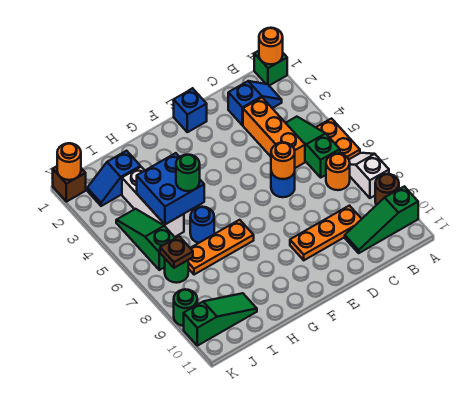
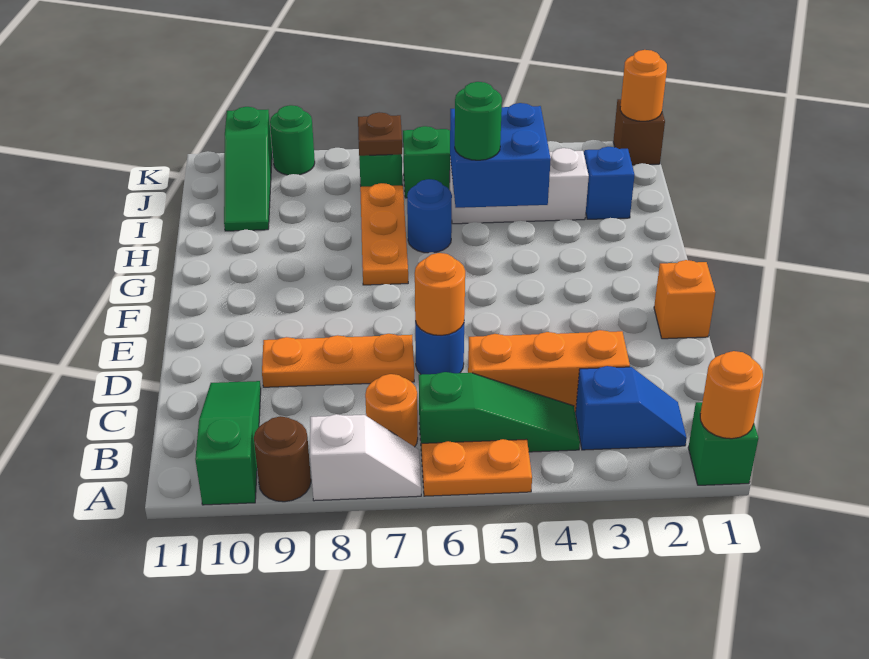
blue 1x2 slope [228,81,282,125] -> blue 1x2 slope turned to [576,366,687,450]
orange 1x3 plate [290,206,361,260] -> orange 1x3 plate turned to [262,334,414,387]
blue 1x1 brick [174,88,207,132] -> orange 1x1 brick [654,260,715,339]

